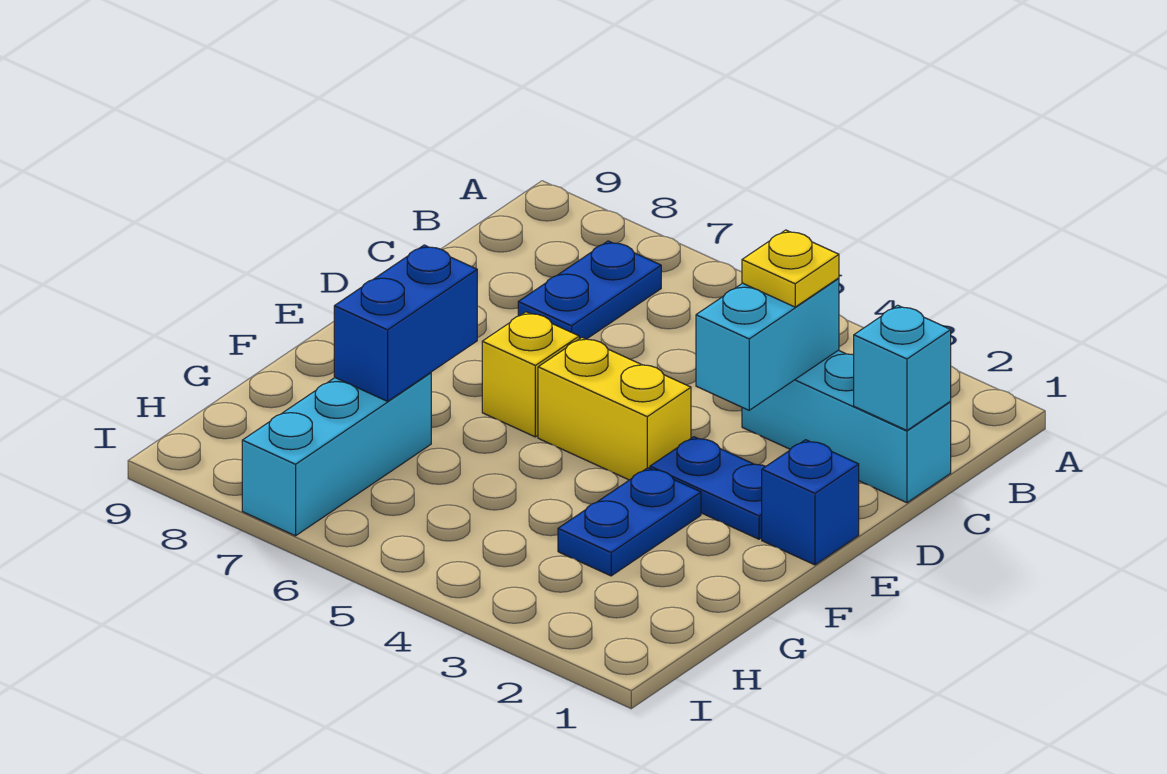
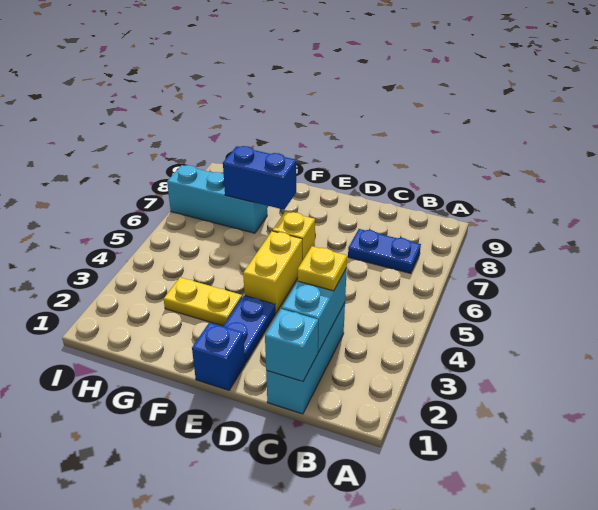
cyan 1x2 brick [696,278,839,410] -> cyan 1x2 brick turned to [282,268,347,352]
blue 1x2 plate [558,468,701,576] -> yellow 1x2 plate [164,277,242,326]

